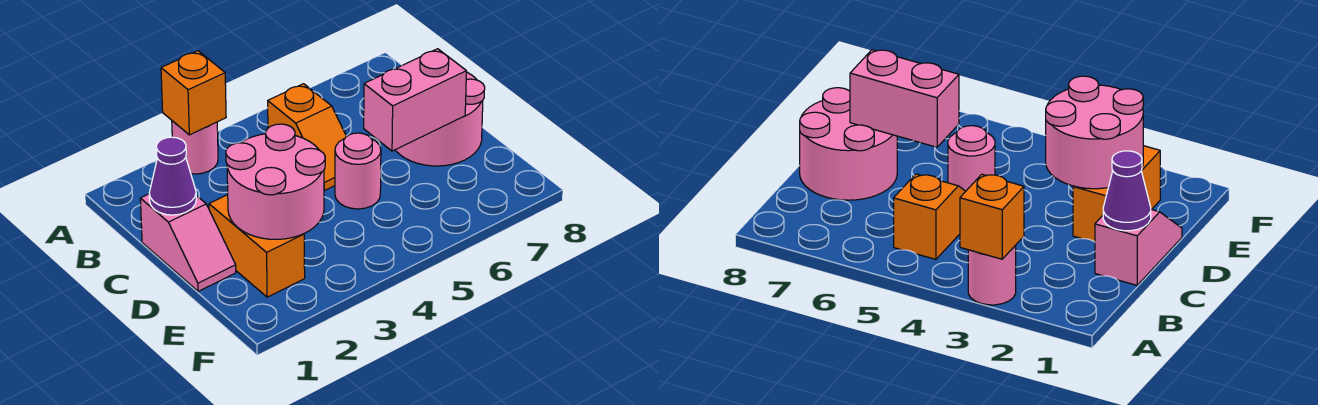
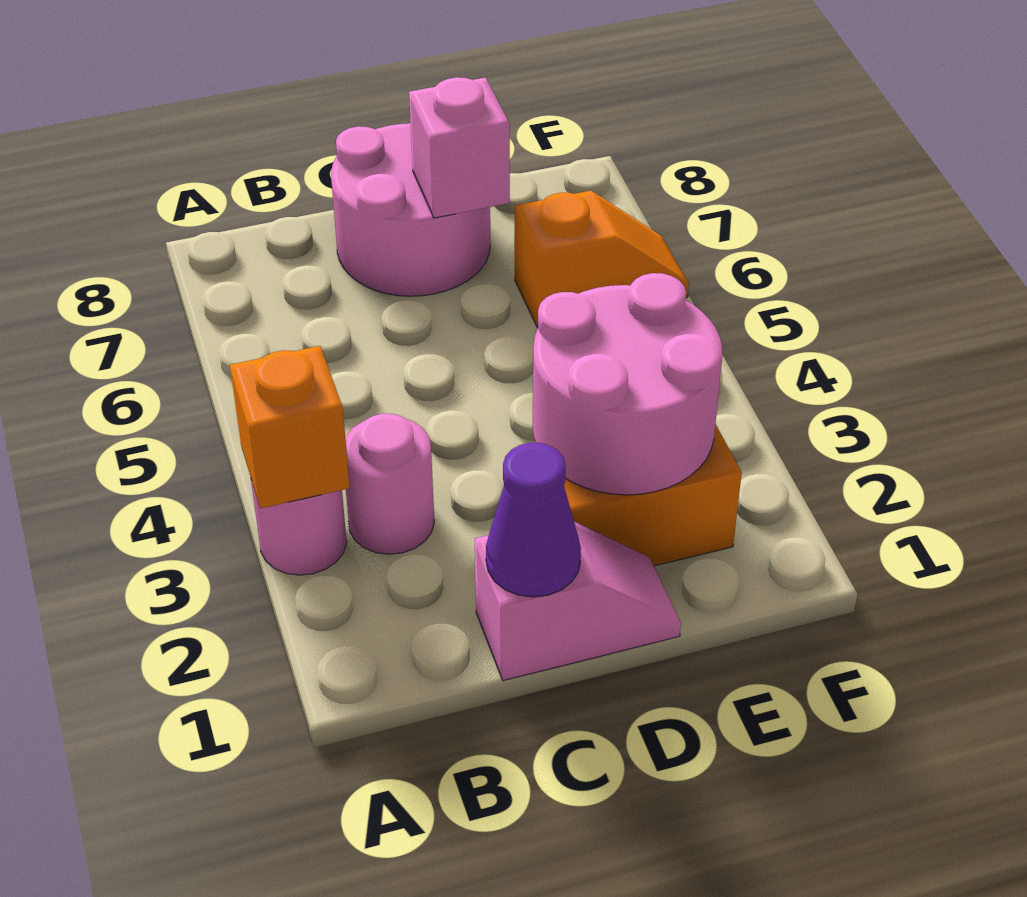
orange 1x2 slope [268,84,346,190] -> orange 1x2 slope moved to [514,191,689,328]
pink 1x1 round brick [335,133,381,209] -> pink 1x1 round brick moved to [345,414,434,554]
pink 1x2 brick [364,49,466,151] -> pink 1x1 brick [409,77,510,218]

